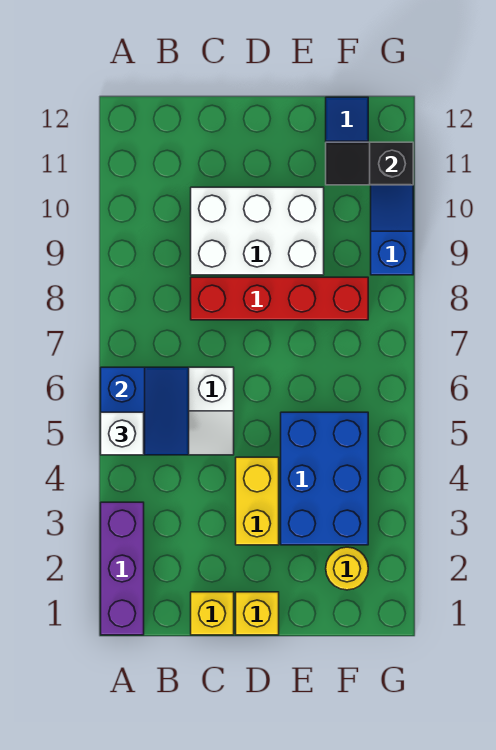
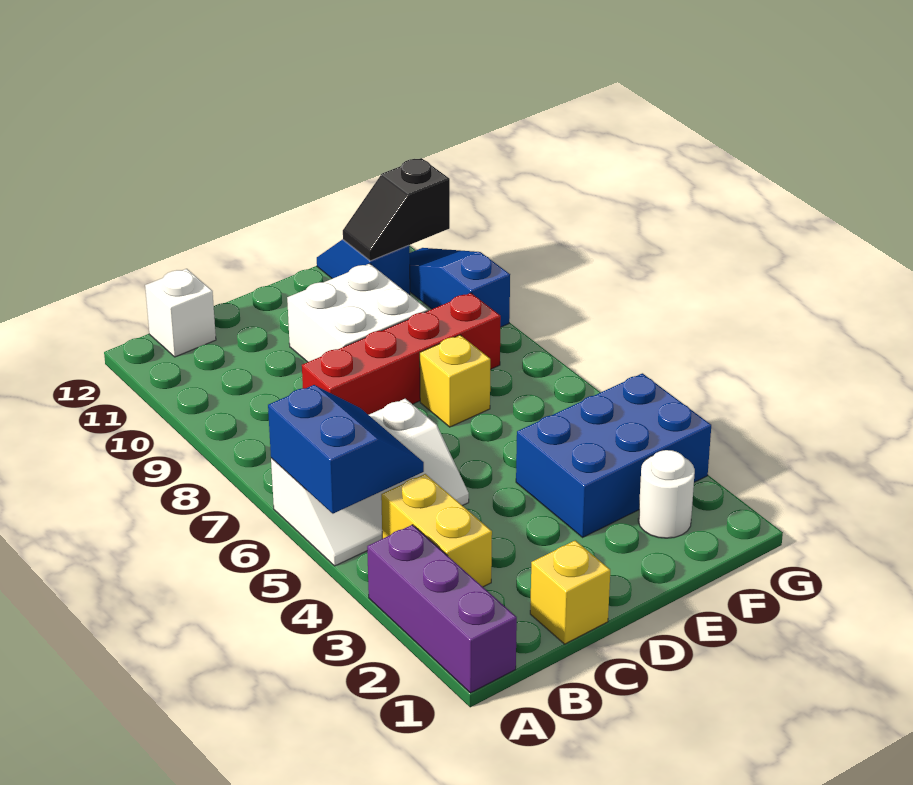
white 1x1 brick [101,412,144,455] -> white 1x1 brick moved to [145,269,216,357]
white 2x3 brick [191,187,324,275] -> white 2x2 brick [287,264,428,362]
yellow 1x1 brick [236,592,279,635] -> yellow 1x1 brick moved to [420,335,490,427]
yellow 1x2 brick [236,457,279,545] -> yellow 1x2 brick moved to [381,474,492,587]
blue 2x3 brick [281,412,368,545] -> blue 2x3 brick turned to [516,373,711,537]
yellow 1x1 round brick [326,547,368,590] -> white 1x1 round brick [638,450,695,538]

